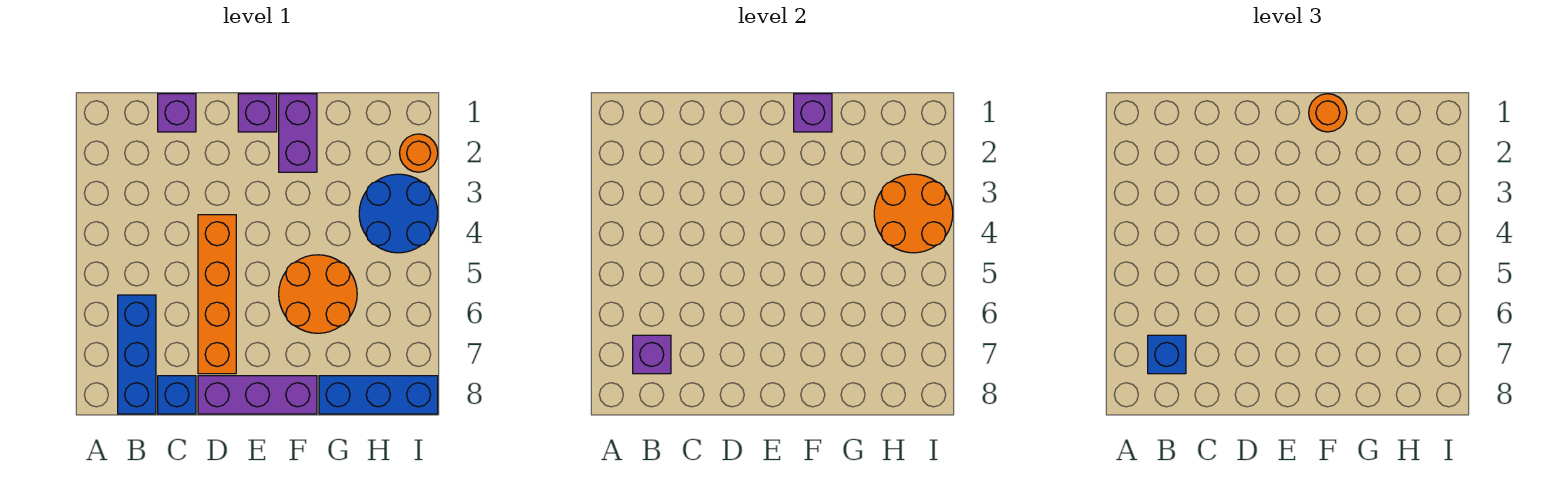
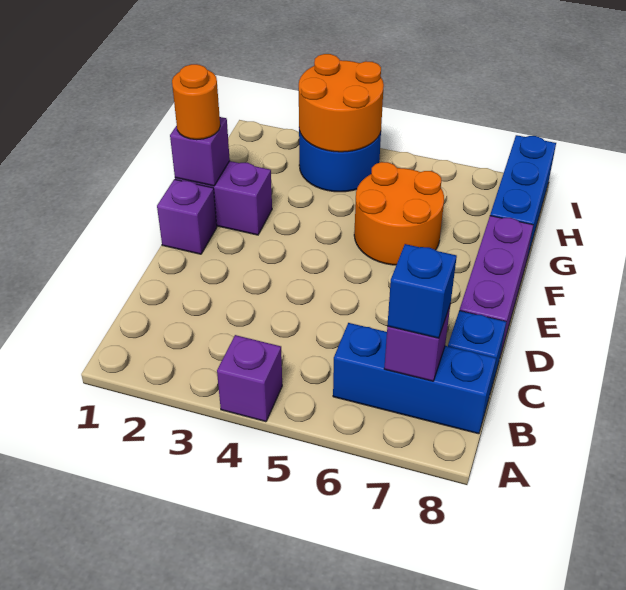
purple 1x1 brick [158,94,196,132] -> purple 1x1 brick moved to [217,335,282,422]
orange 1x4 brick [198,215,236,374] -> none
orange 1x1 round brick [400,134,438,172] -> none

